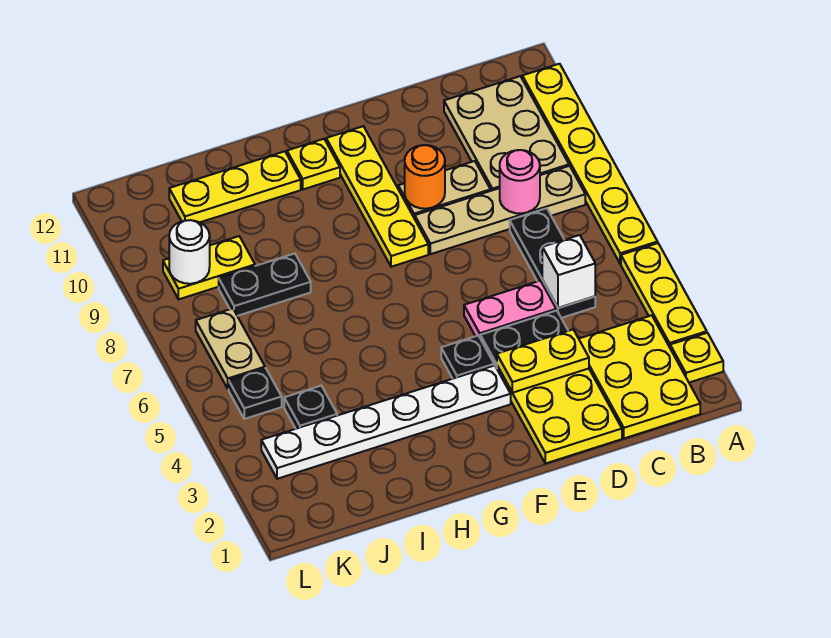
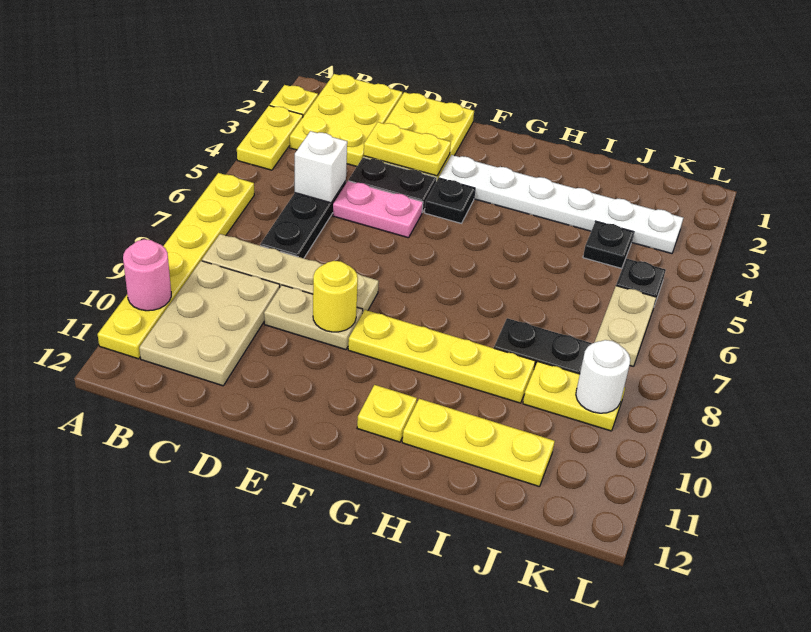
yellow 1x3 plate [621,243,707,347] -> yellow 1x2 plate [237,106,303,170]
pink 1x1 round brick [500,150,540,213] -> pink 1x1 round brick moved to [123,239,171,311]
orange 1x1 round brick [405,145,445,209] -> yellow 1x1 round brick [313,261,358,332]
yellow 1x4 plate [326,126,428,267] -> yellow 1x4 plate turned to [348,310,535,403]

